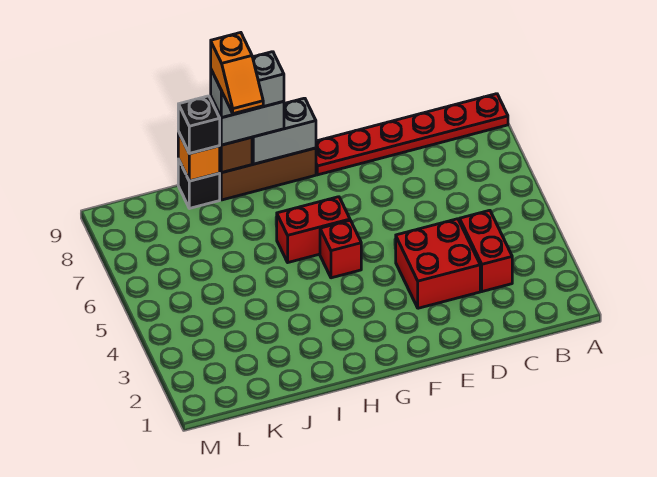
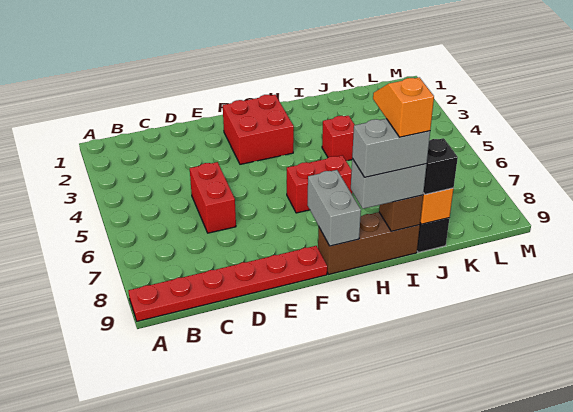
red 1x2 brick [460,210,512,292] -> red 1x2 brick moved to [190,162,236,233]
red 2x2 brick [396,219,480,308] -> red 2x2 brick moved to [223,95,294,164]
red 1x1 brick [320,220,361,278] -> red 1x1 brick moved to [322,115,355,161]
grey 1x2 brick [252,98,316,164] -> grey 1x2 brick turned to [307,170,361,246]

